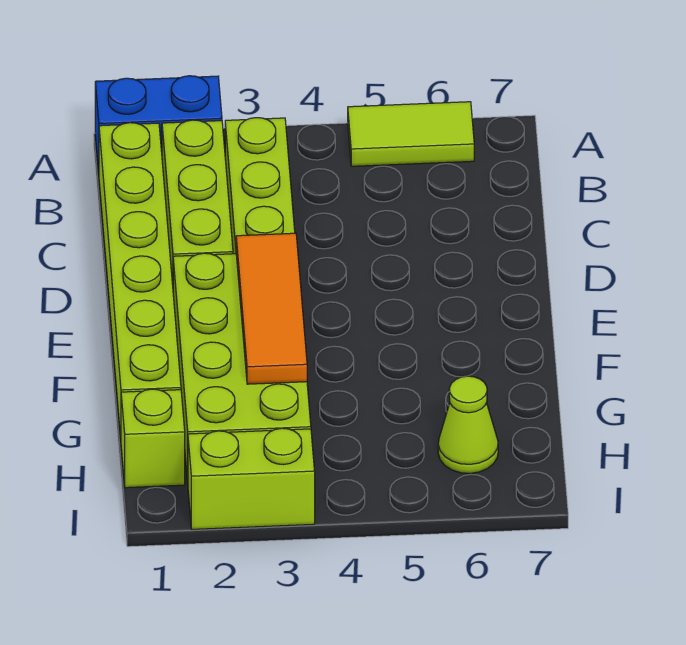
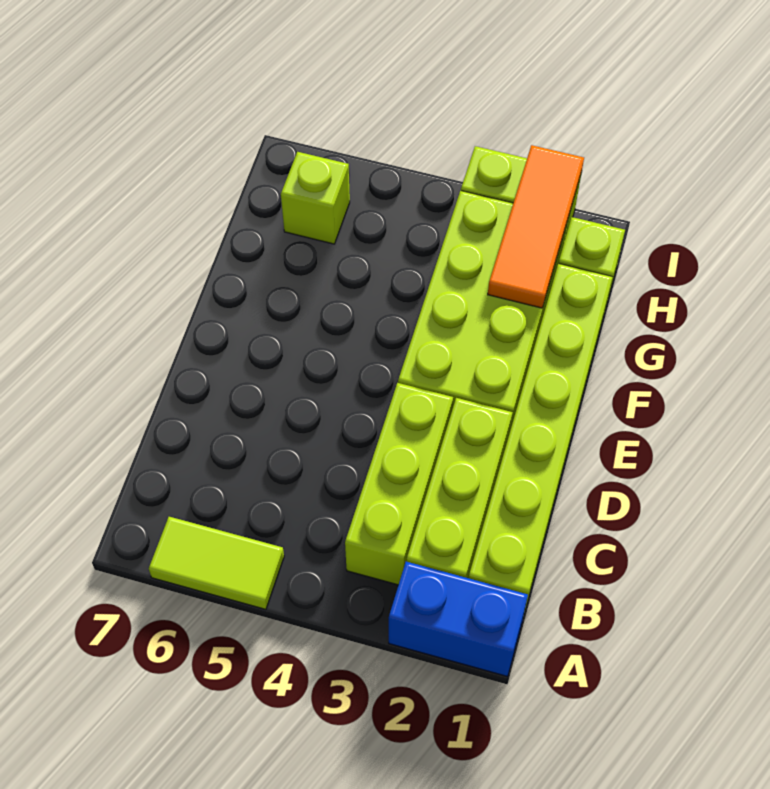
orange 1x3 tile [236,233,307,384] -> orange 1x3 tile moved to [488,145,584,308]
lime 1x1 cone [438,376,498,473] -> lime 1x1 brick [281,152,350,244]

